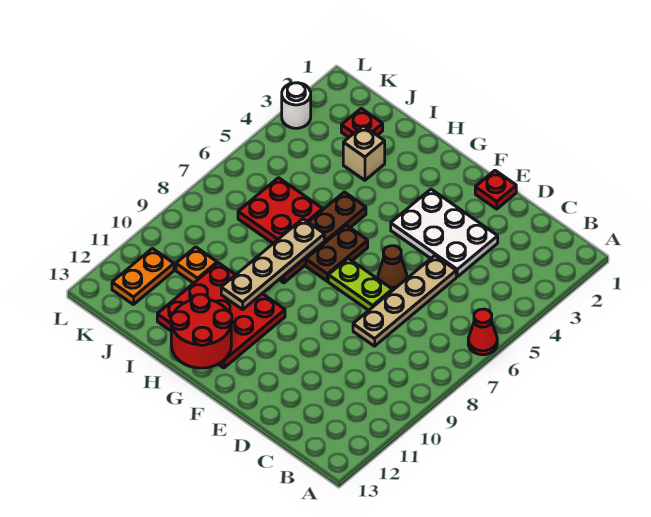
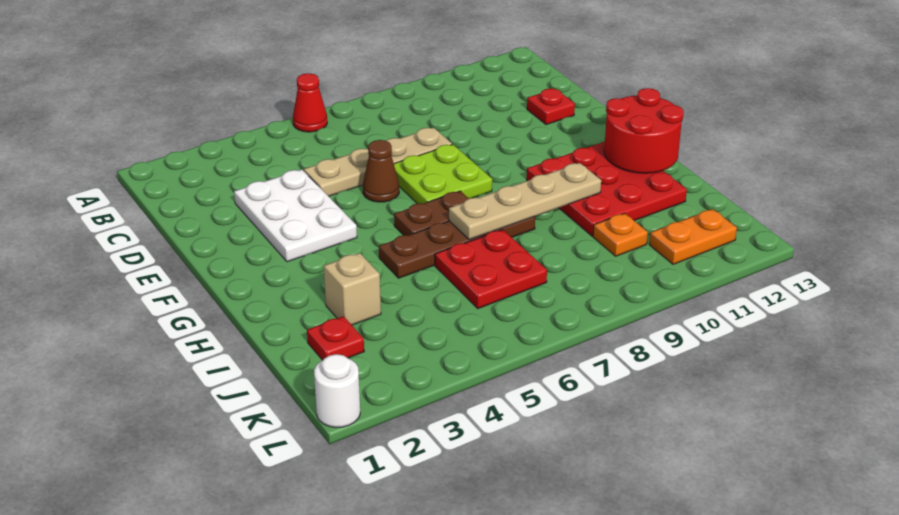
red 1x1 plate [475,171,516,209] -> red 1x1 plate moved to [527,88,575,125]
lime 1x2 plate [328,258,392,310] -> lime 2x2 plate [394,144,492,204]
white 1x1 round brick [282,83,311,128] -> white 1x1 round brick moved to [314,354,360,428]

